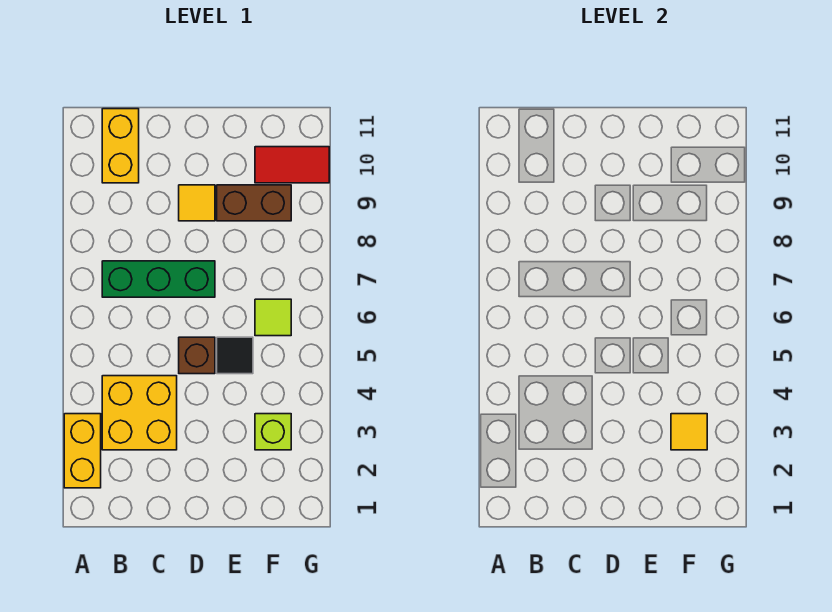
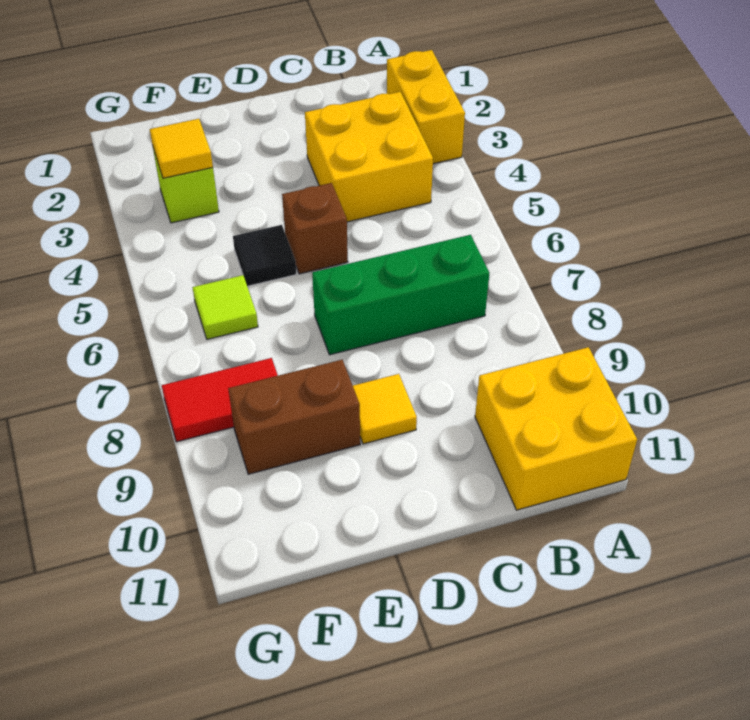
yellow 1x2 brick [102,109,139,183] -> yellow 2x2 brick [475,347,637,510]
red 1x2 tile [255,147,329,183] -> red 1x2 tile moved to [162,358,278,442]

